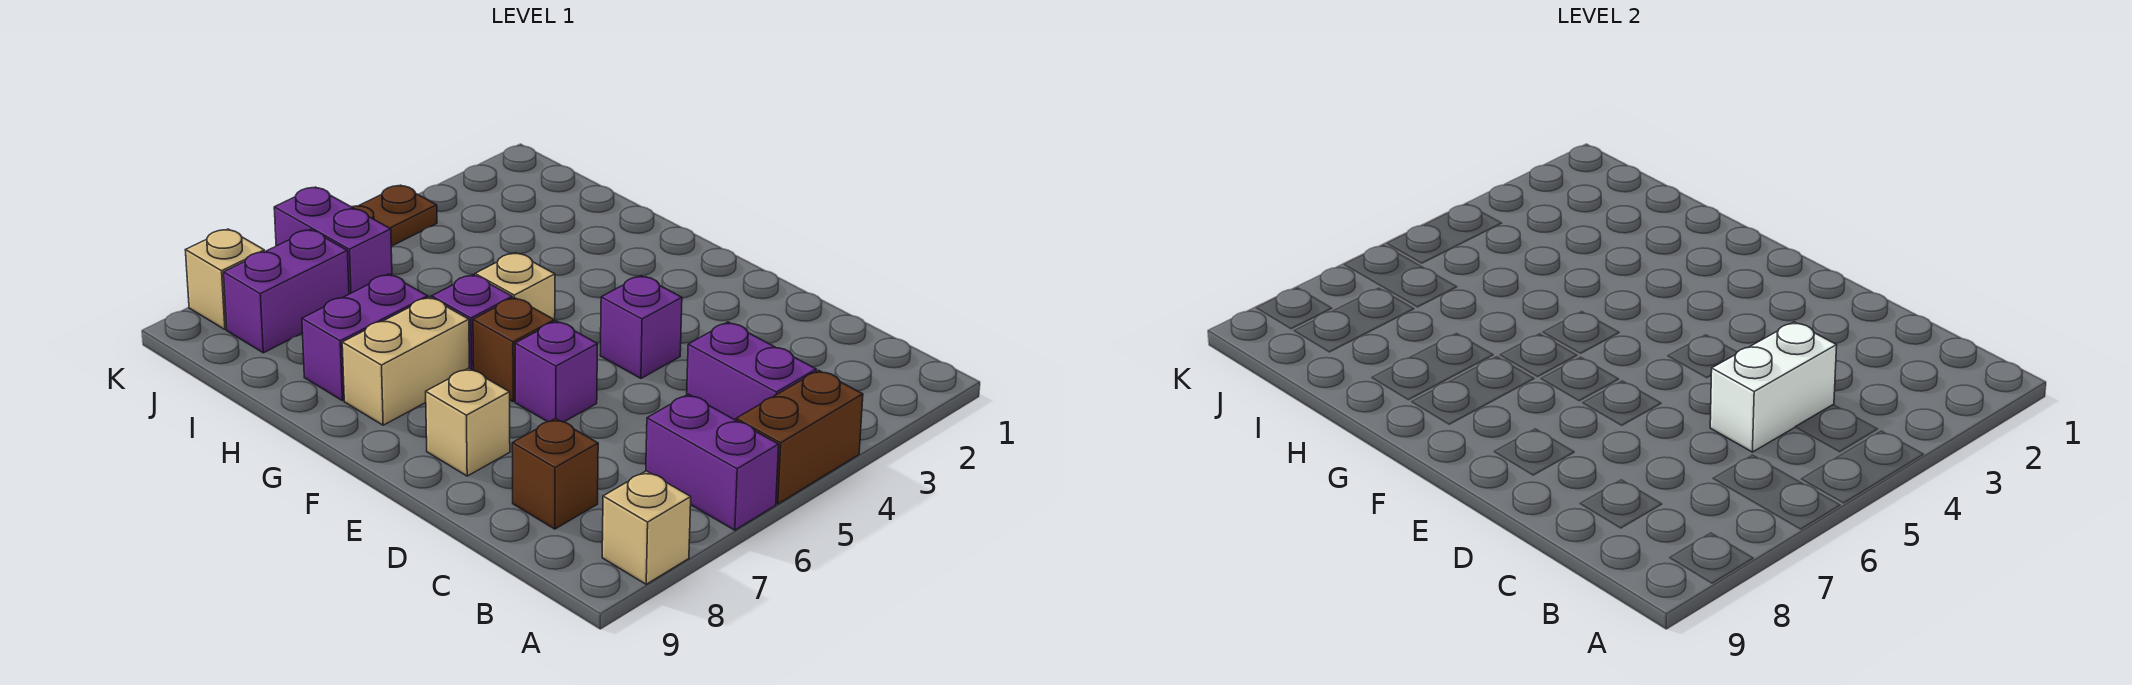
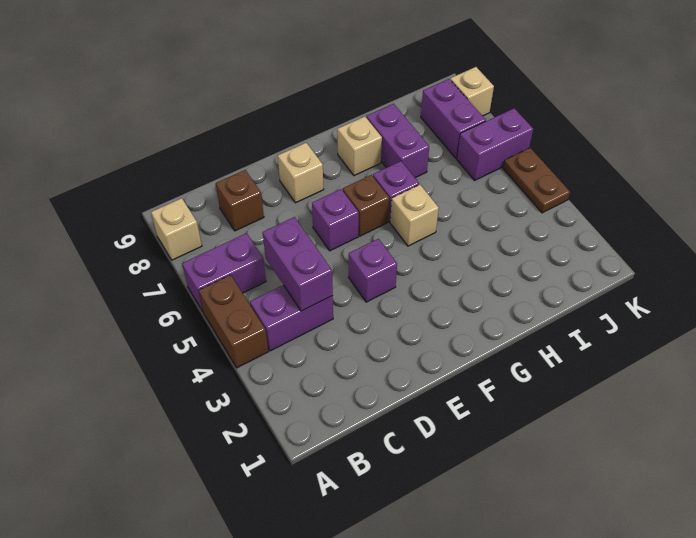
white 1x2 brick [1710,322,1837,452] -> purple 1x2 brick [263,217,333,311]
tan 1x2 brick [342,297,469,425] -> tan 1x1 brick [337,117,382,176]

